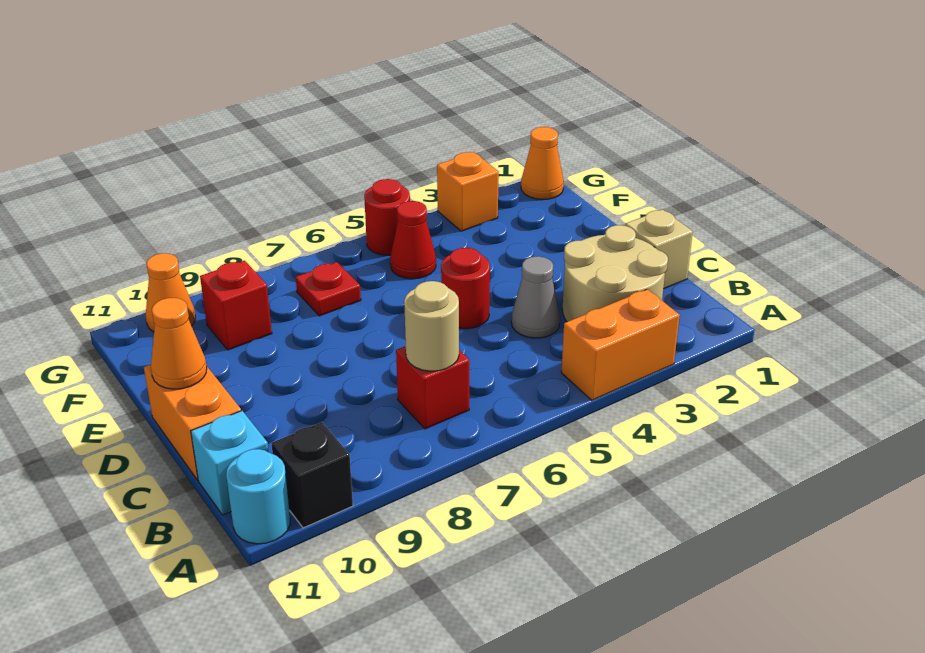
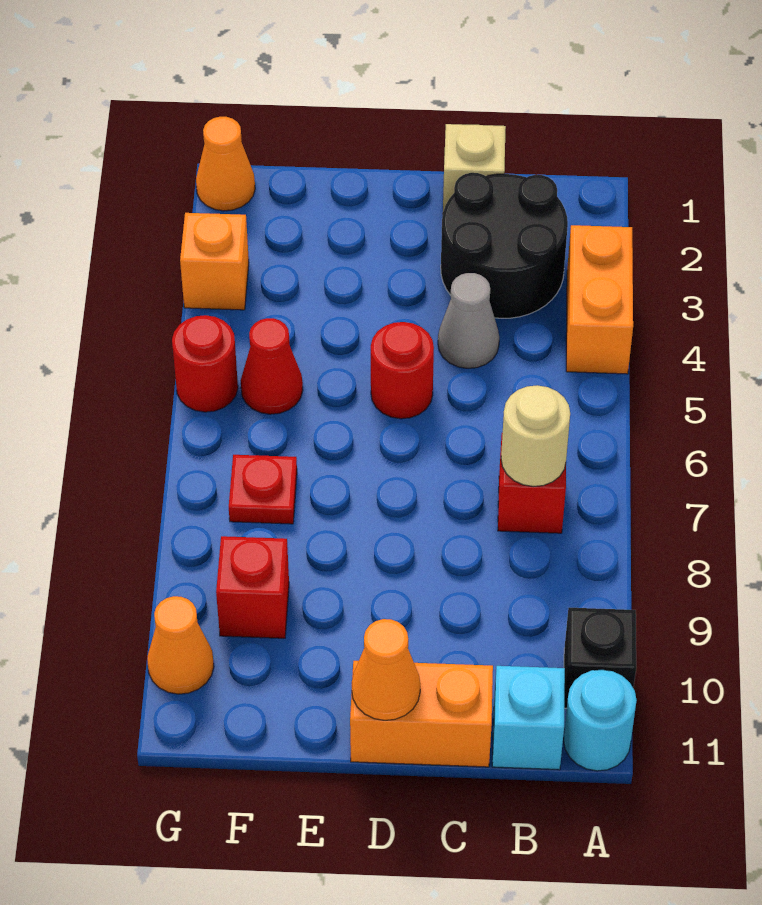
tan 2x2 round brick [562,225,668,322] -> black 2x2 round brick [441,173,568,318]

